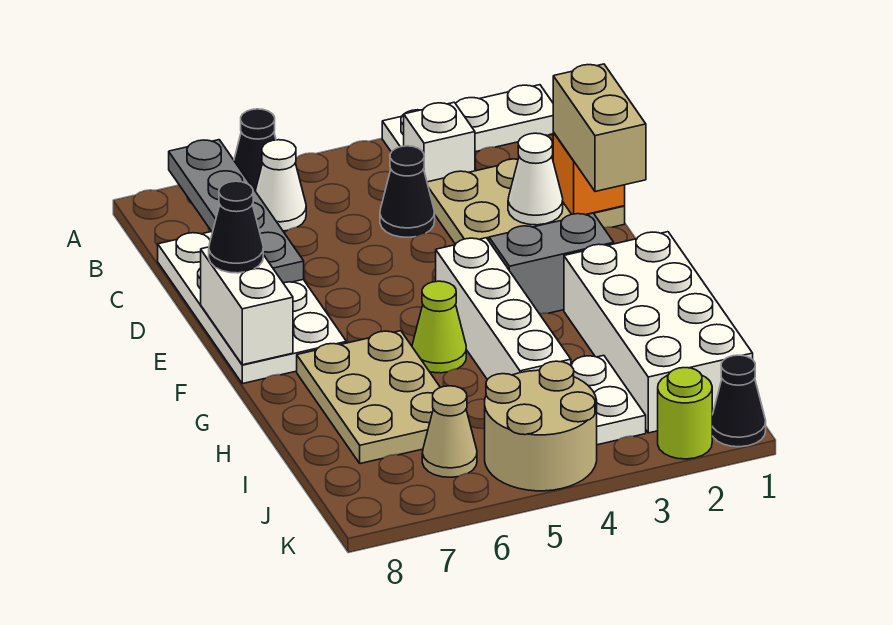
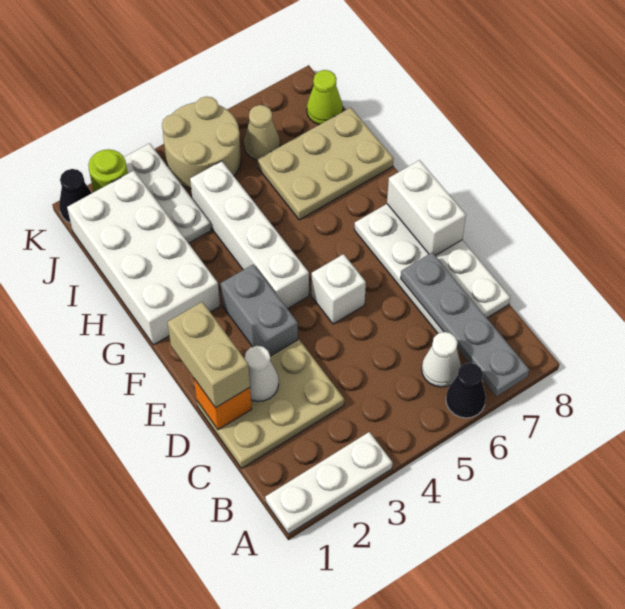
white 1x1 brick [404,102,475,182] -> white 1x1 brick moved to [312,254,366,324]
black 1x1 cone [380,146,435,237] -> none
black 1x1 cone [209,181,263,273] -> none
grey 1x2 brick [489,213,614,314] -> grey 1x2 brick turned to [221,265,298,356]
lime 1x1 cone [412,281,466,373] -> lime 1x1 cone moved to [307,70,343,125]
tan 2x3 plate [297,331,440,464] -> tan 2x3 plate turned to [257,108,393,220]
white 1x2 plate [571,355,646,445] -> white 1x3 plate [124,143,211,243]

